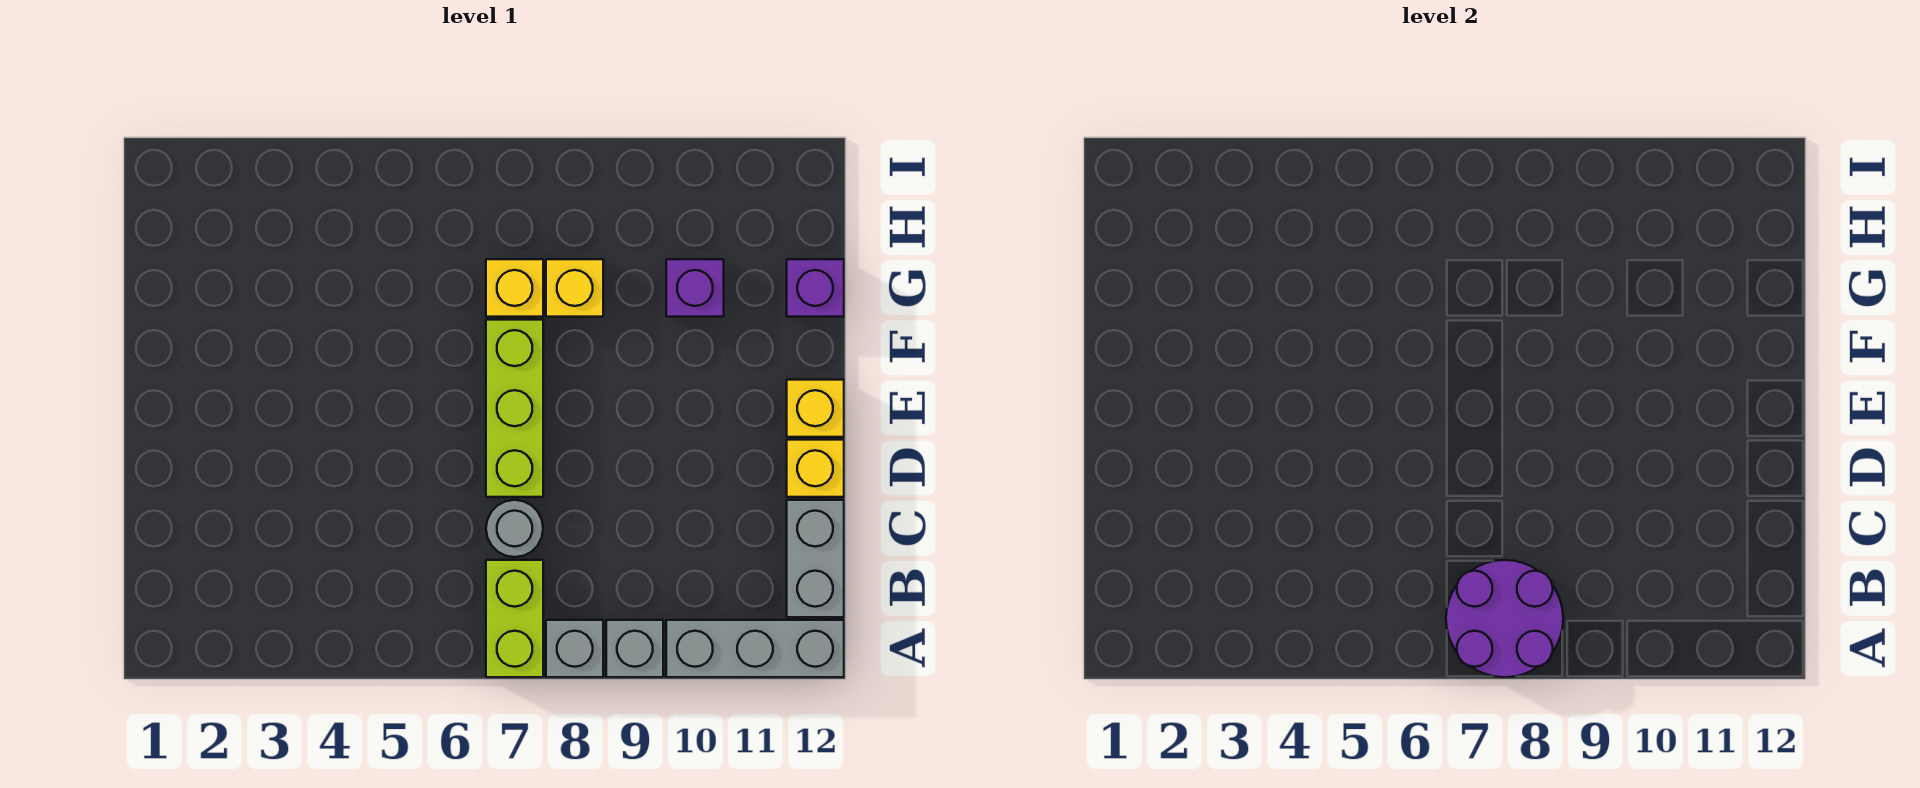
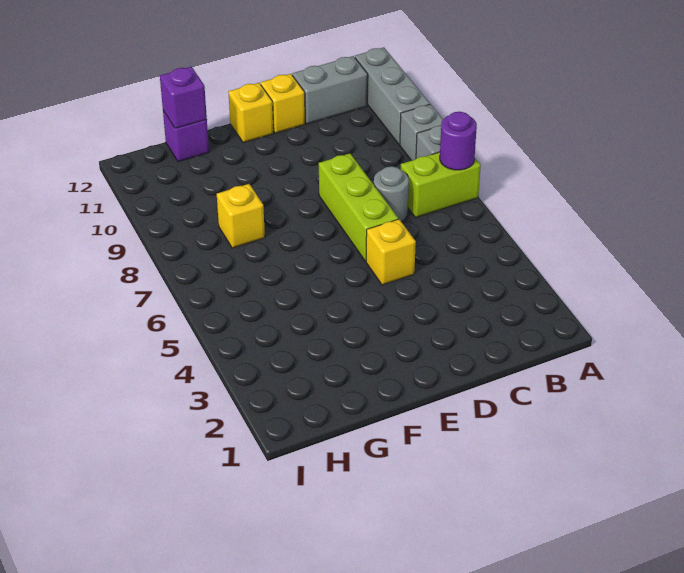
purple 2x2 round brick [1446,560,1563,677] -> purple 1x1 round brick [440,112,477,170]
lime 1x3 brick [486,320,543,497] -> lime 1x3 brick turned to [319,154,398,261]
yellow 1x1 brick [486,259,543,317] -> yellow 1x1 brick moved to [366,219,416,285]
purple 1x1 brick [666,259,724,317] -> purple 1x1 brick moved to [160,67,207,128]

